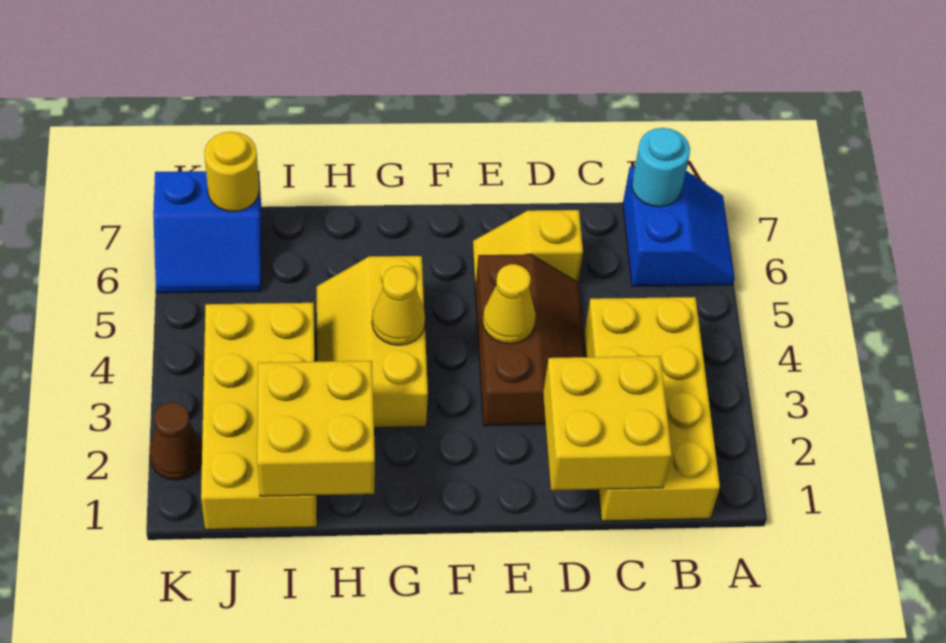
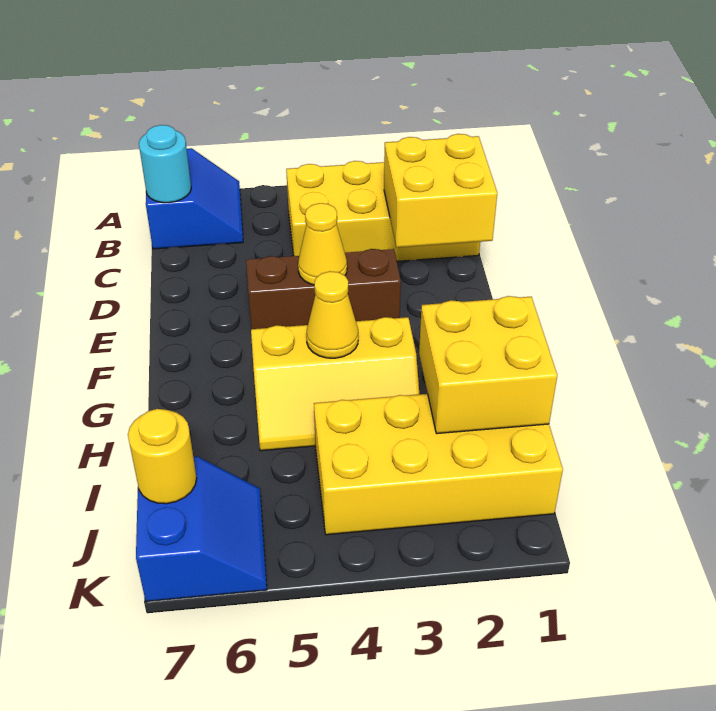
blue 2x2 slope [623,167,735,286] -> blue 2x2 slope turned to [146,148,243,249]
yellow 1x2 slope [473,210,583,287] -> none
brown 1x1 cone [150,403,202,480] -> none

